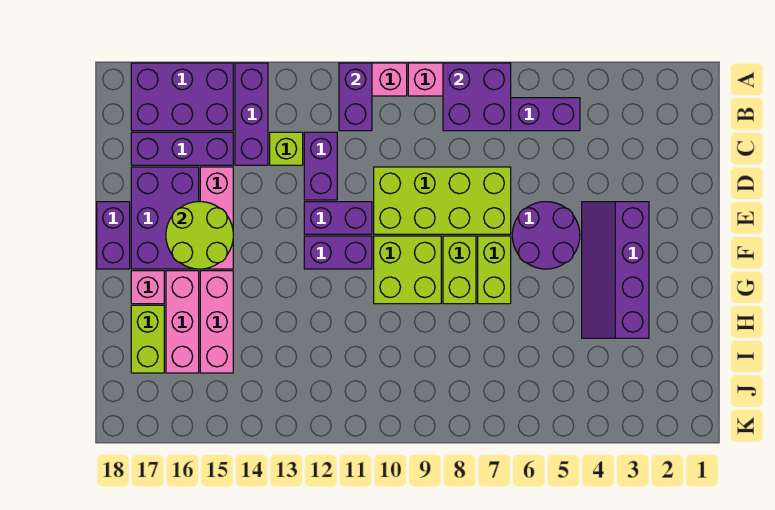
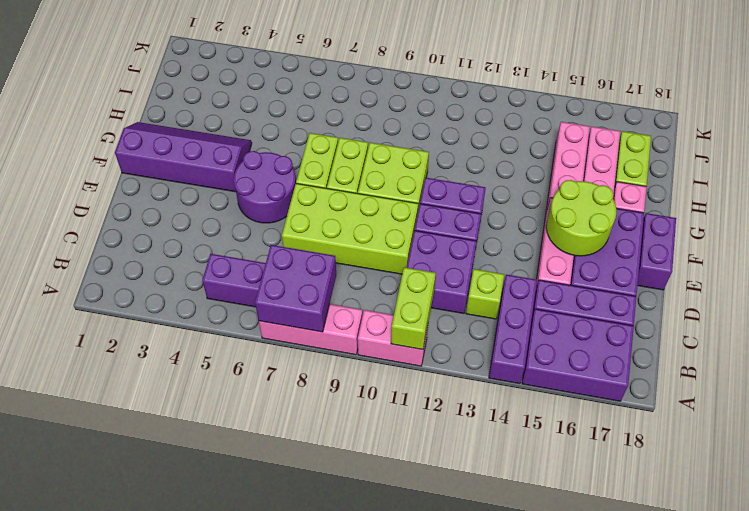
purple 1x2 brick [339,63,372,131] -> lime 1x2 brick [391,267,436,350]
purple 1x2 brick [304,132,337,200] -> purple 2x2 brick [407,231,477,314]
purple 2x4 slope [582,202,649,338] -> purple 2x4 slope turned to [115,122,252,192]

